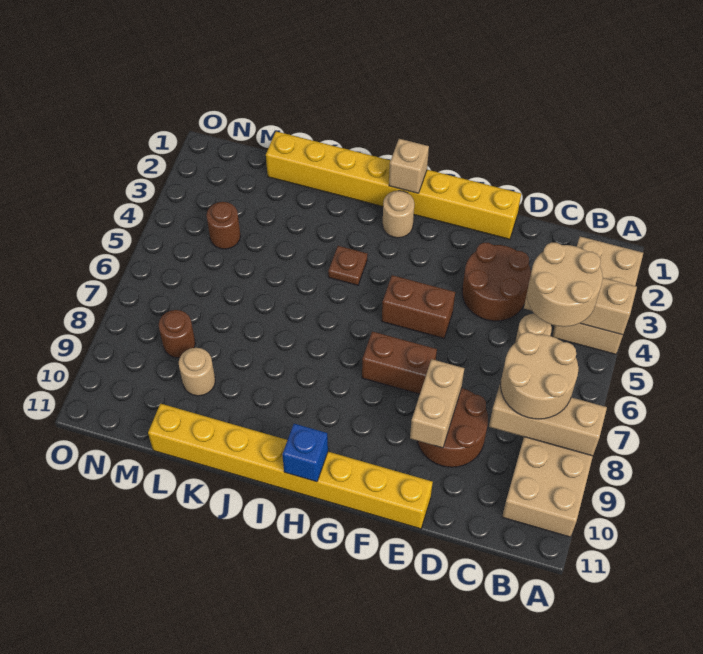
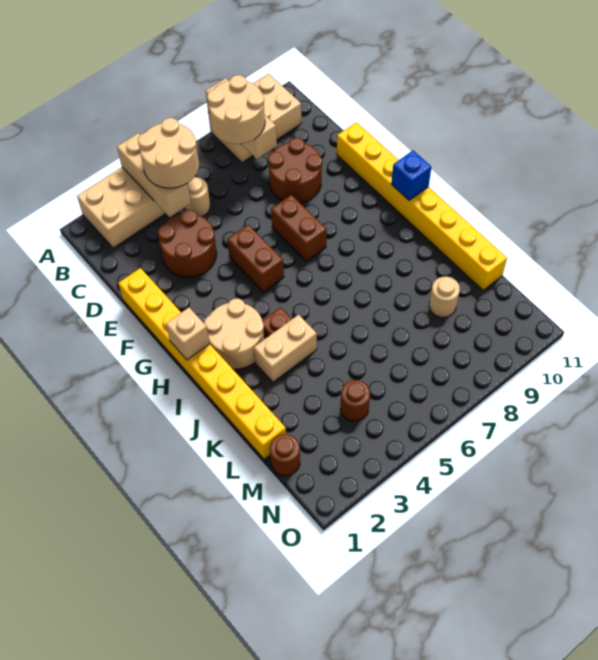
tan 1x2 brick [410,359,464,448] -> tan 1x2 brick moved to [254,315,317,382]
tan 1x1 round brick [383,191,414,238] -> tan 2x2 round brick [204,299,264,369]
brown 1x1 round brick [159,310,195,358] -> brown 1x1 round brick moved to [270,434,300,476]

